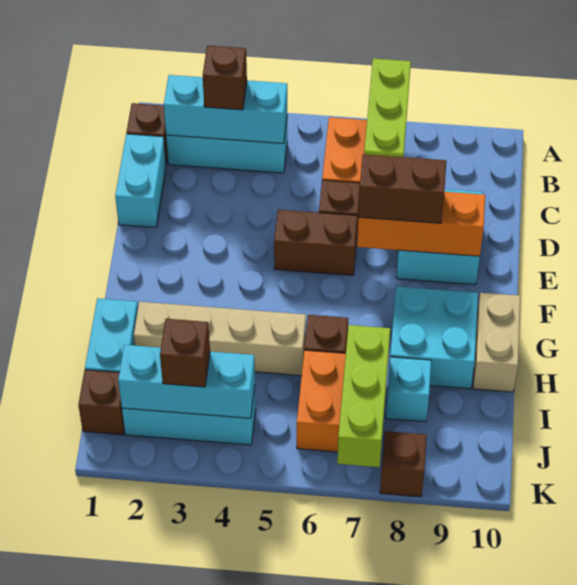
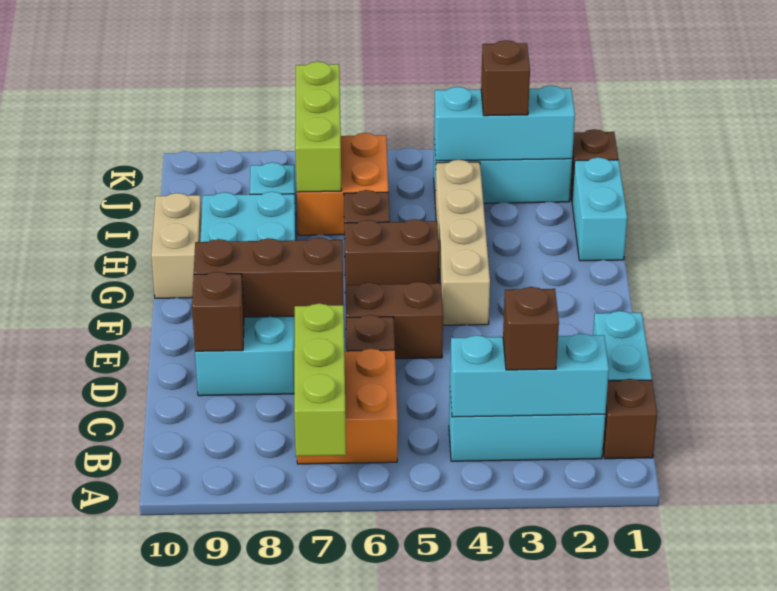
orange 1x3 brick [357,192,485,256] -> brown 1x3 brick [194,238,344,317]
brown 1x2 brick [358,154,446,223] -> brown 1x2 brick moved to [344,219,439,293]
tan 1x4 brick [134,302,306,376] -> tan 1x4 brick turned to [435,160,490,325]
brown 1x1 brick [380,431,427,497] -> brown 1x1 brick moved to [192,272,244,351]

